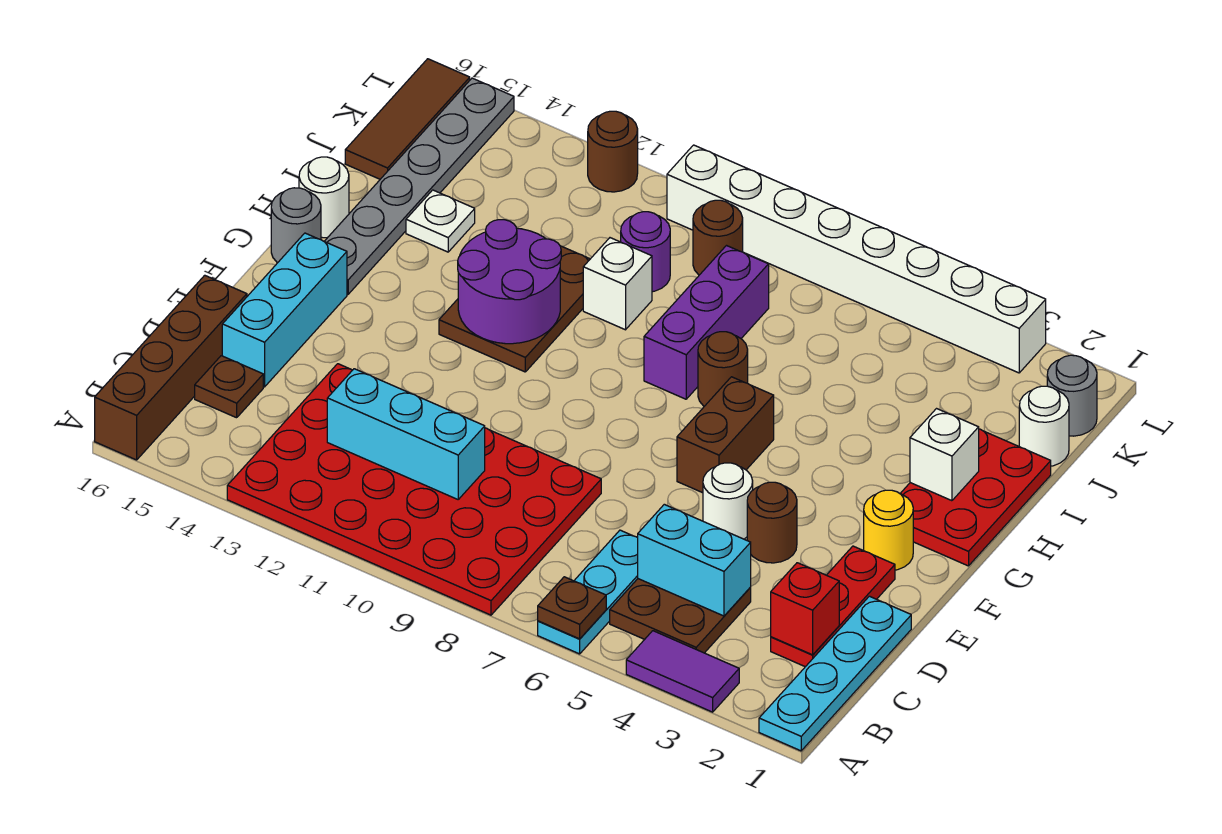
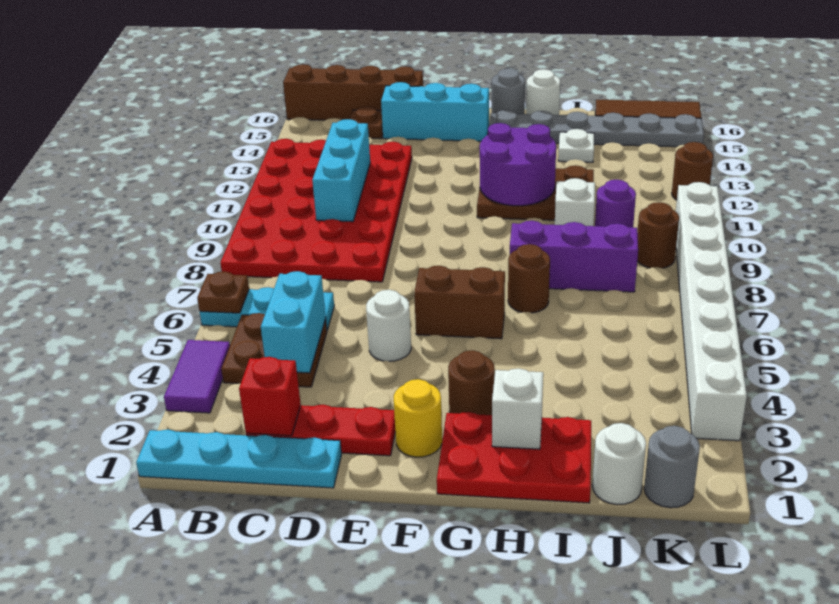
brown 1x1 round brick [747,482,797,563] -> brown 1x1 round brick moved to [448,350,495,415]

